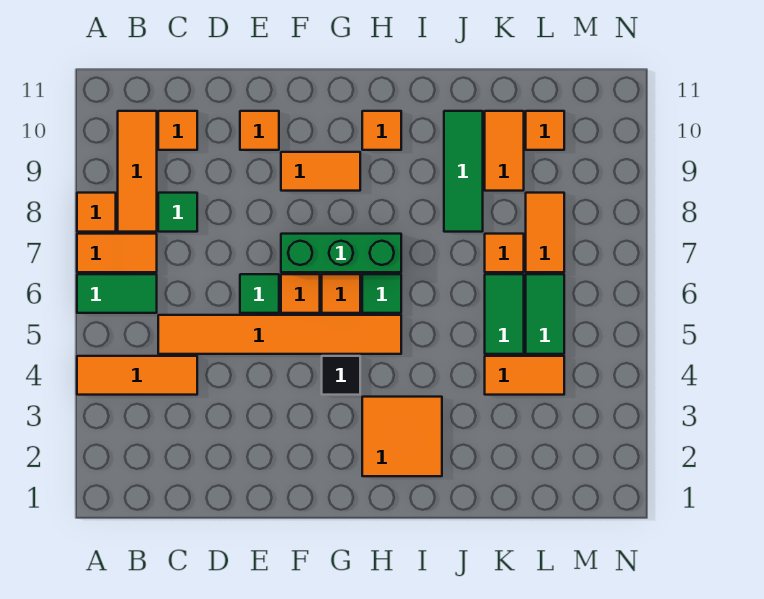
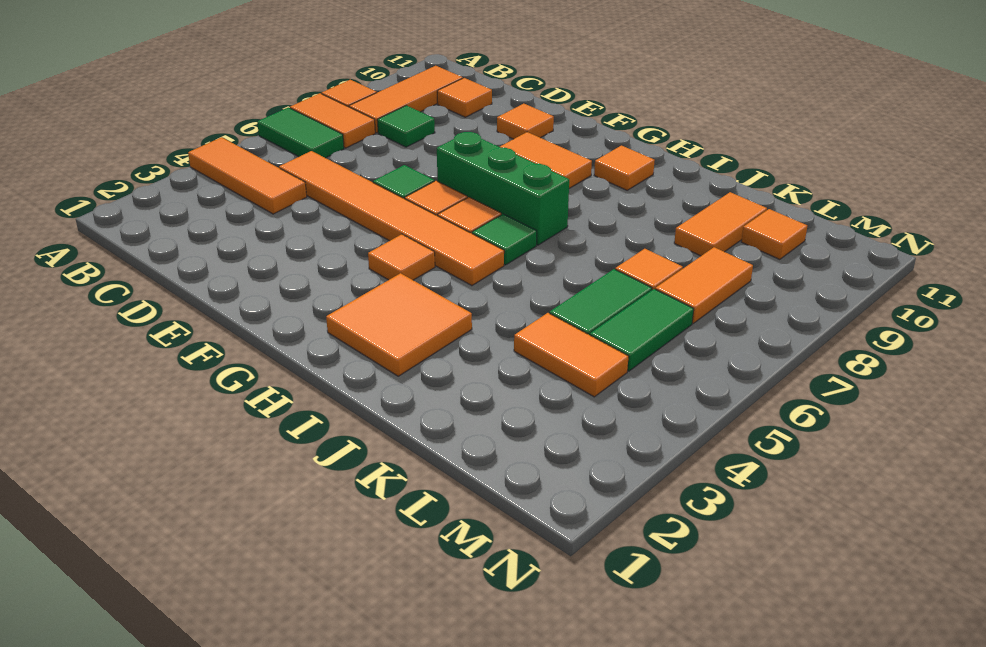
black 1x1 tile [322,356,360,395] -> orange 1x1 tile [368,234,435,280]
green 1x3 tile [444,111,483,232] -> none

